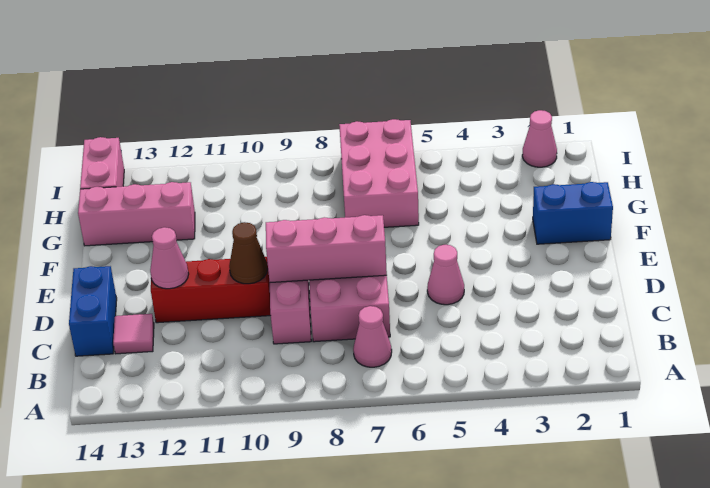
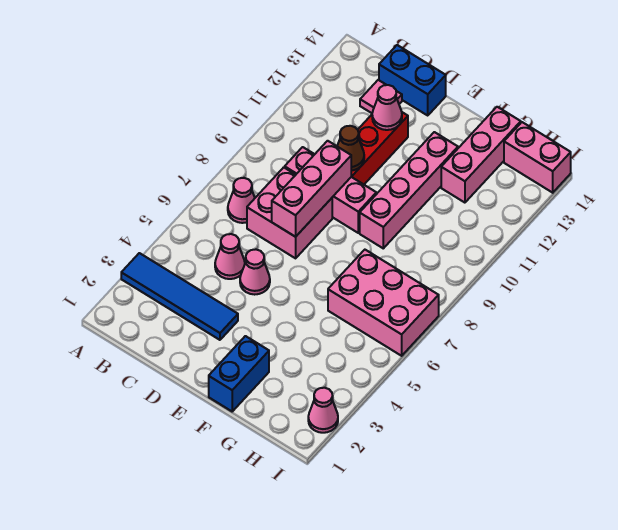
none -> blue 1x4 tile [121,253,238,340]
none -> pink 1x1 cone [215,234,245,279]
none -> pink 1x4 brick [360,132,458,248]

